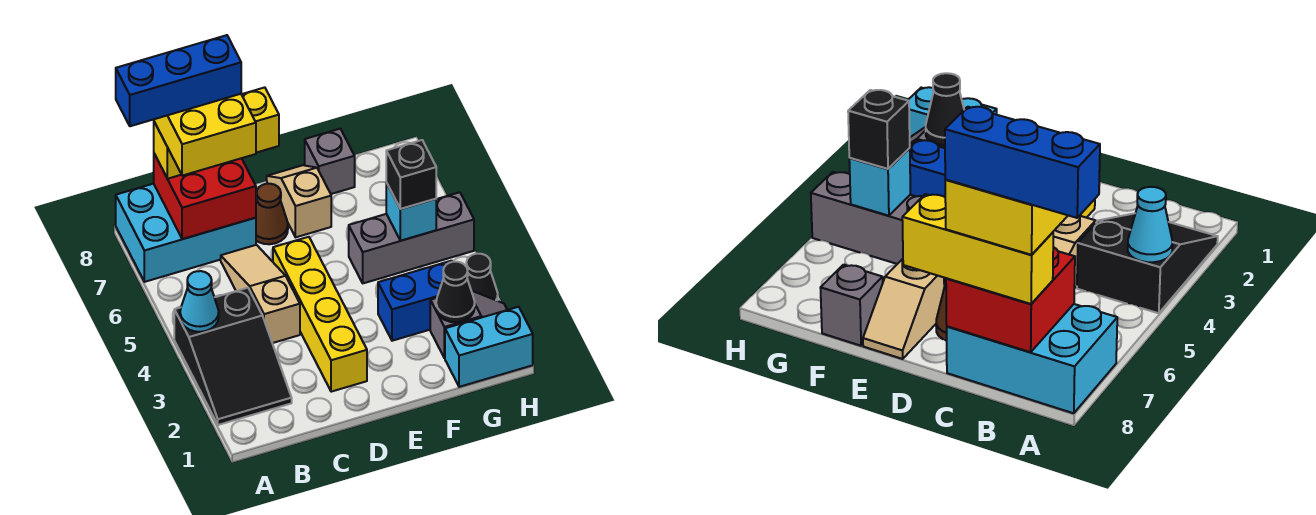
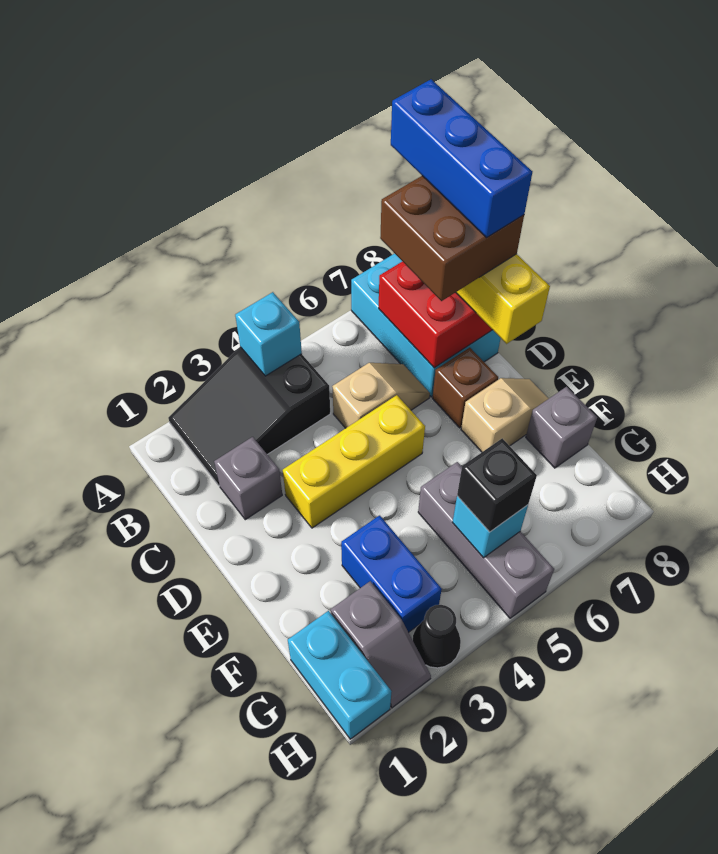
cyan 1x1 cone [180,271,219,332] -> cyan 1x1 brick [235,292,302,376]
yellow 2x2 brick [154,94,256,176] -> brown 2x2 brick [380,176,524,301]
none -> grey 1x1 brick [214,437,282,520]
tan 1x3 slope [221,245,300,343] -> tan 1x2 slope [332,363,430,428]
yellow 1x4 brick [273,237,367,392] -> yellow 1x3 brick [283,395,425,528]
brown 1x1 cone [256,184,288,244] -> brown 1x1 brick [432,348,498,428]
black 1x1 cone [436,262,475,322] -> none

